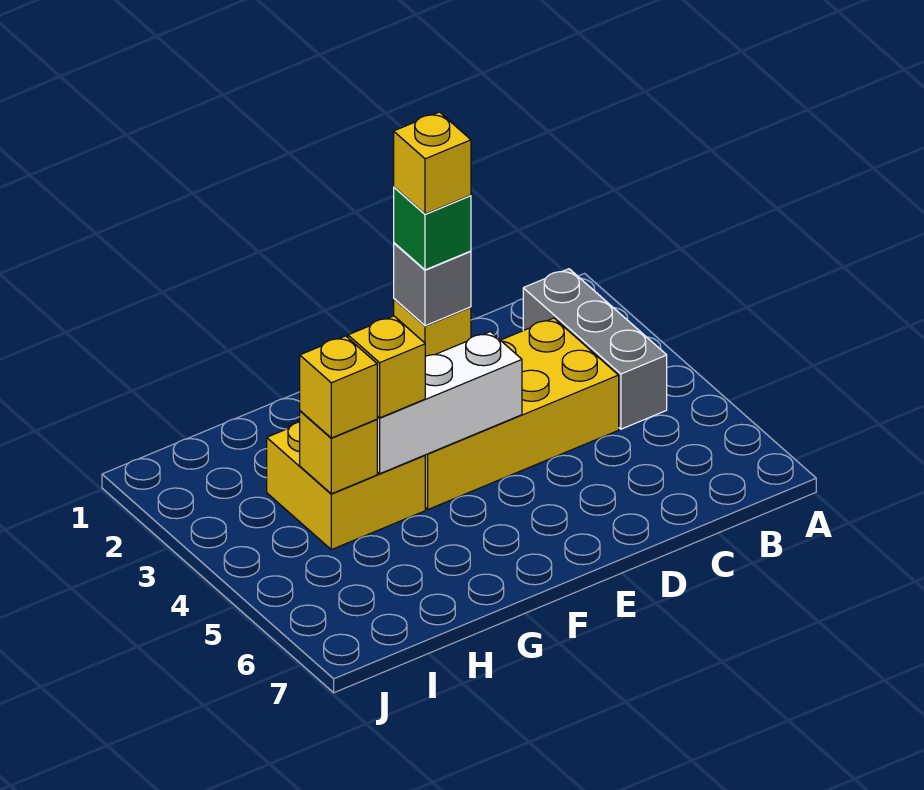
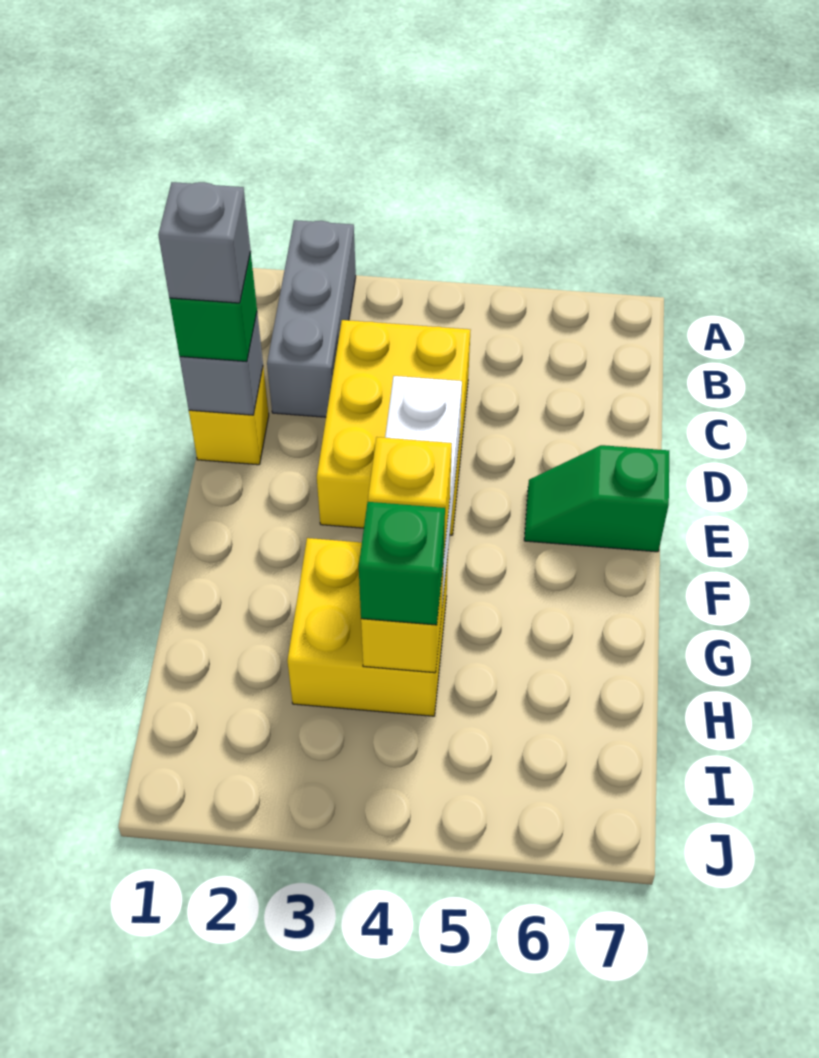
grey 1x3 brick [523,269,667,429] -> grey 1x3 brick turned to [267,220,356,417]
yellow 2x4 brick [425,318,619,509] -> yellow 2x3 brick [317,320,470,535]
yellow 1x1 brick [394,112,471,214] -> grey 1x1 brick [158,182,251,303]
none -> green 1x2 slope [524,445,669,552]
yellow 1x1 brick [300,336,377,438] -> green 1x1 brick [359,502,445,625]

